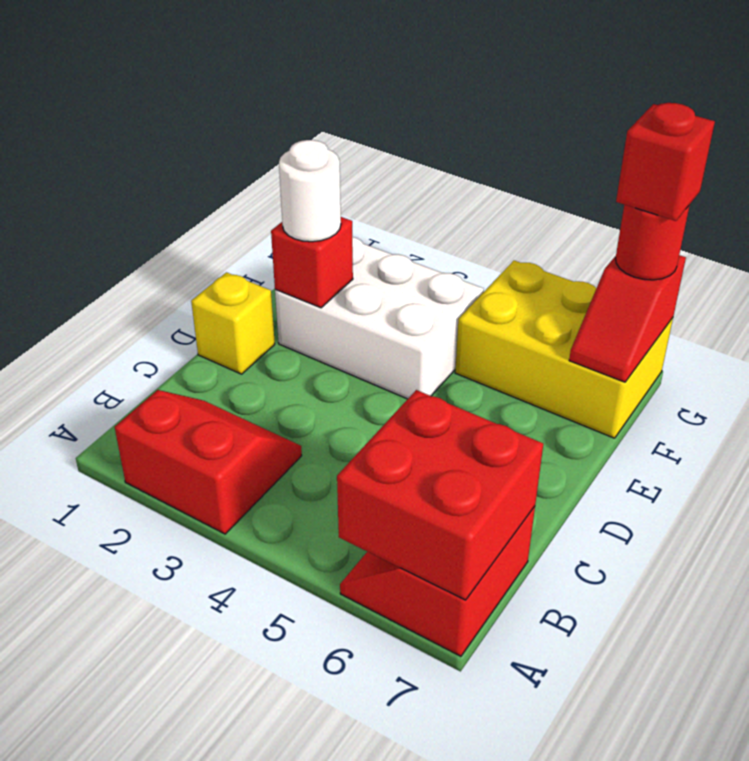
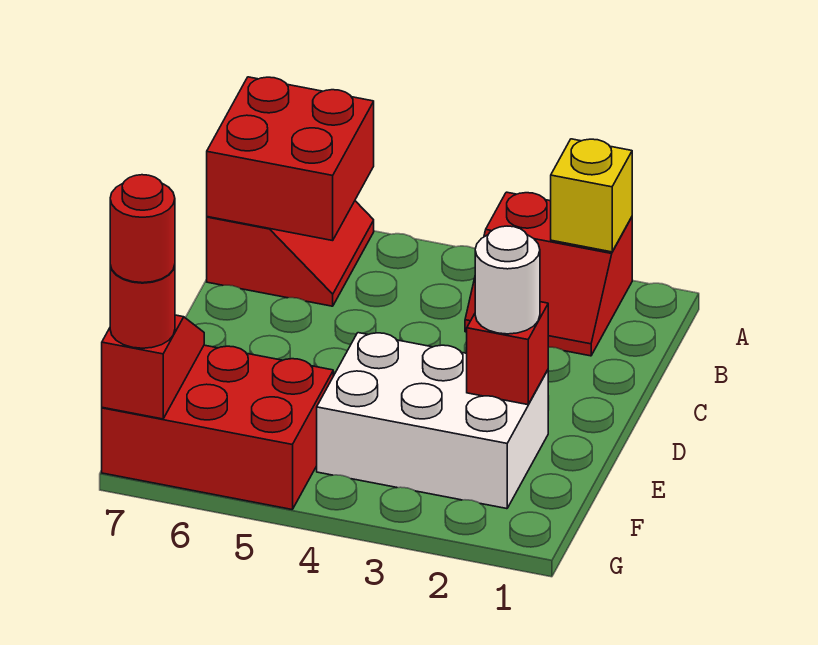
yellow 1x1 brick [191,272,275,374] -> yellow 1x1 brick moved to [551,139,632,252]
yellow 2x3 brick [455,261,673,438] -> red 2x3 brick [102,345,333,509]
red 1x1 brick [616,103,715,221] -> red 1x1 round brick [110,175,175,283]

